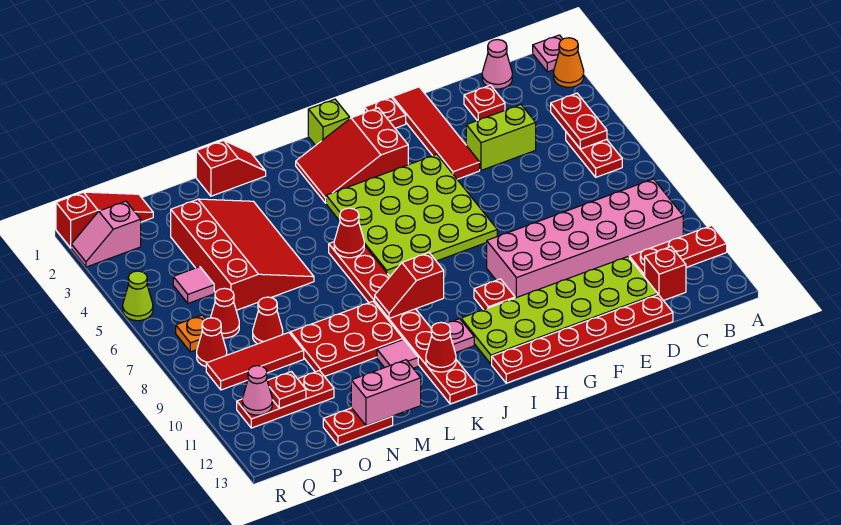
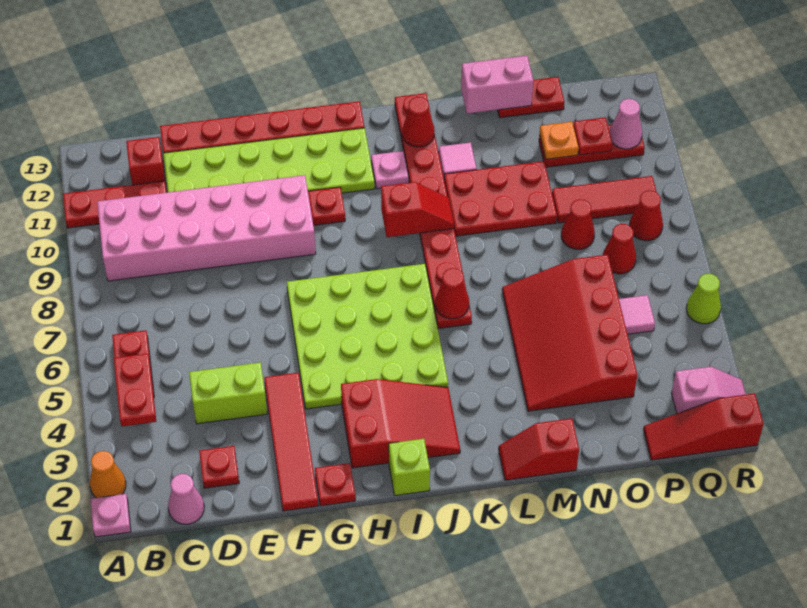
orange 1x1 plate [176,315,206,352] -> orange 1x1 plate moved to [540,122,579,159]

